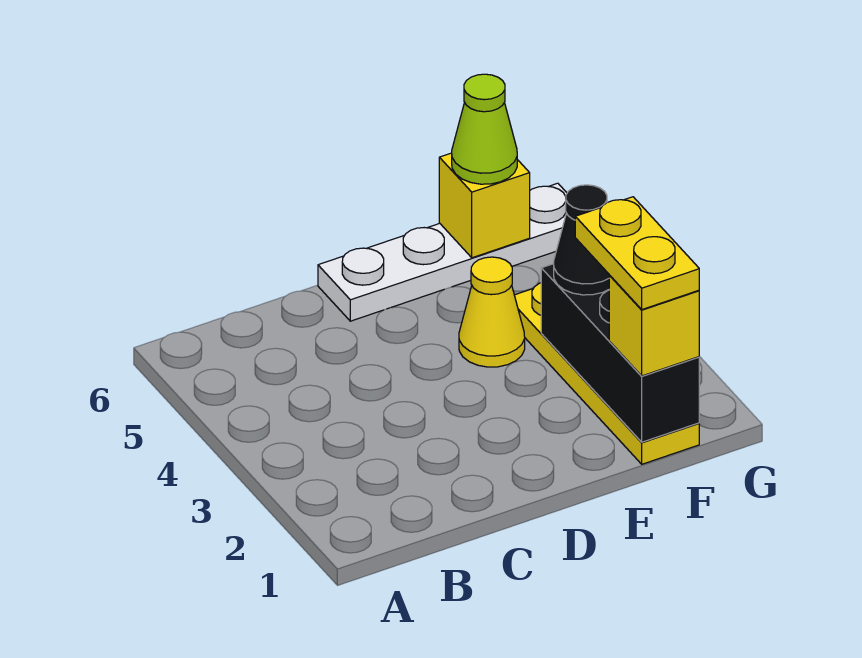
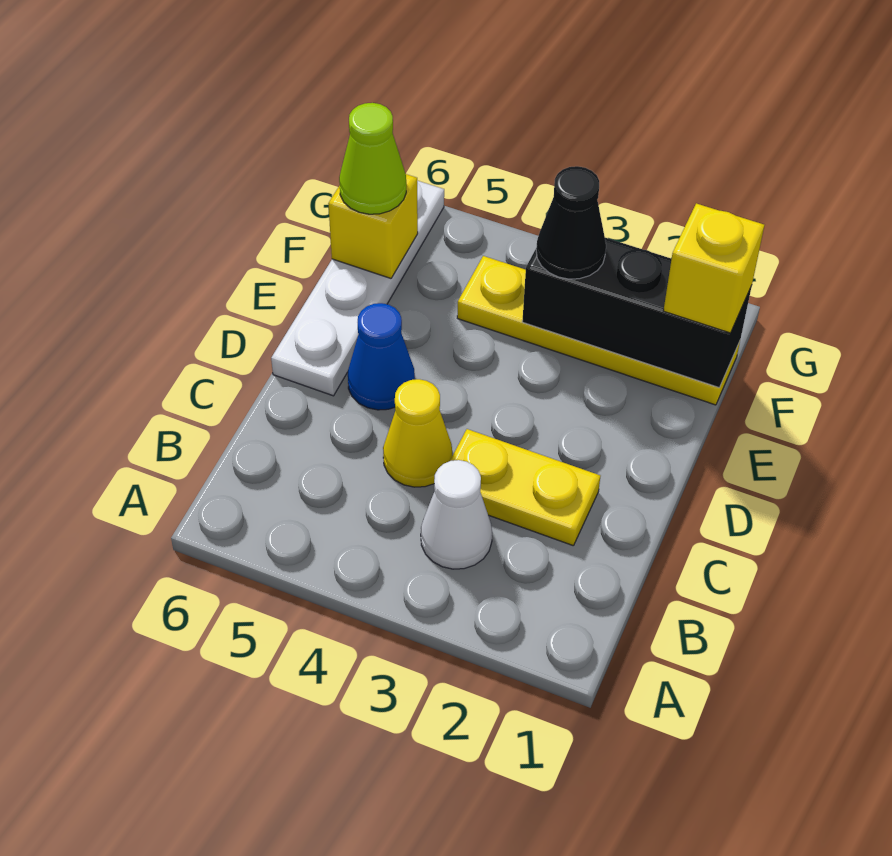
none -> white 1x1 cone [421,460,492,569]
none -> blue 1x1 cone [348,303,415,410]
yellow 1x1 cone [459,257,525,367] -> yellow 1x1 cone moved to [383,379,452,487]
yellow 1x2 plate [575,197,699,309] -> yellow 1x2 plate moved to [450,429,600,546]

